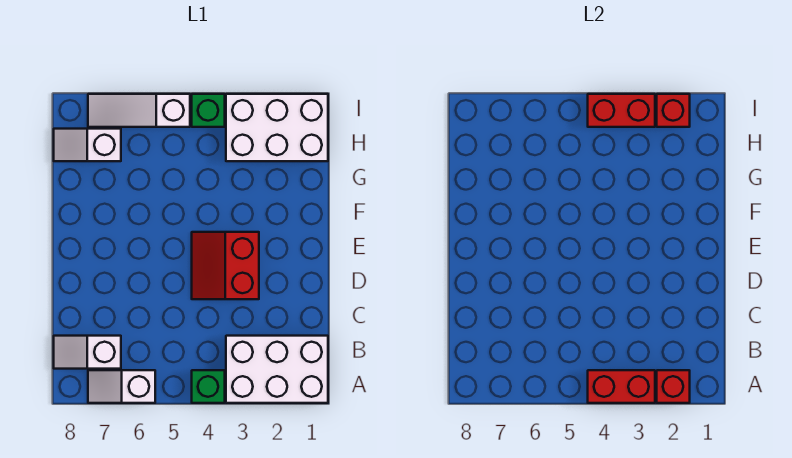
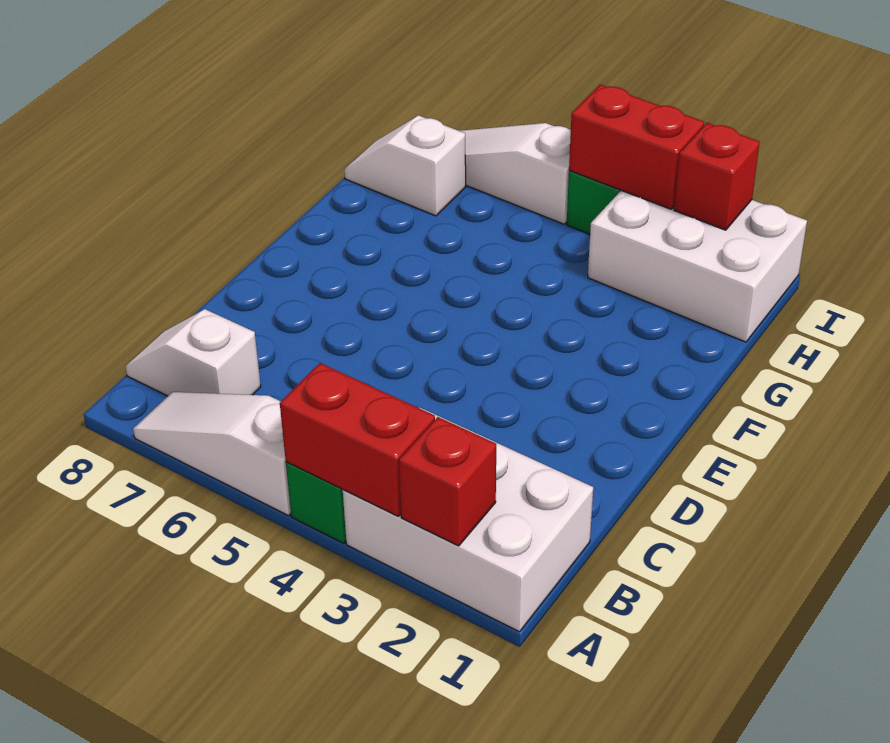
white 1x2 slope [88,370,155,403] -> white 1x3 slope [133,392,291,516]
red 2x2 slope [192,232,259,299] -> none

